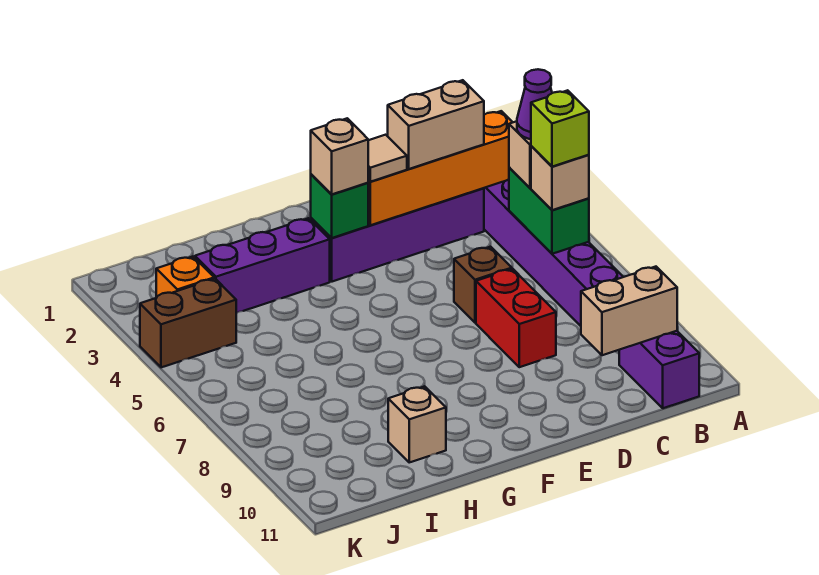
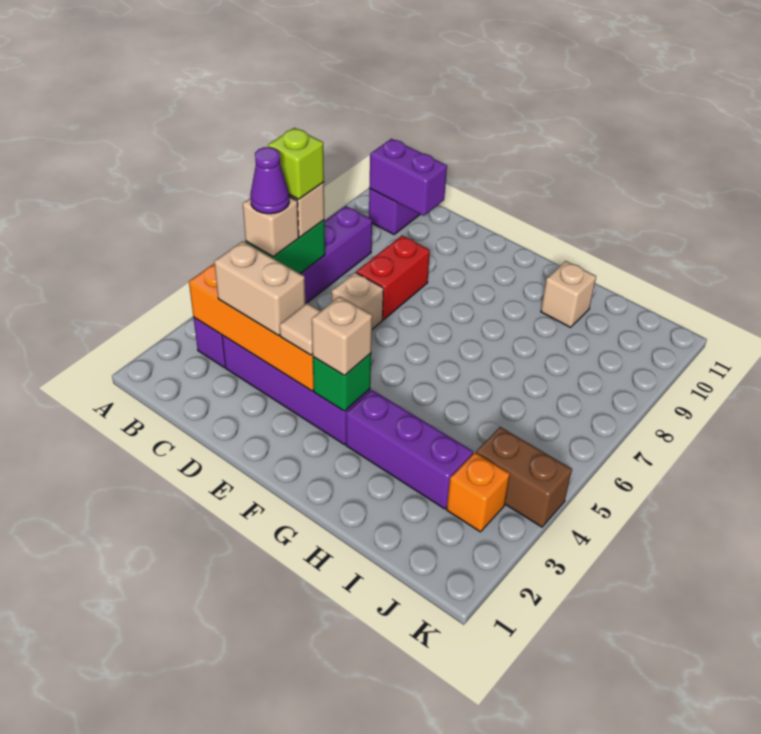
tan 1x2 brick [581,267,677,355] -> purple 1x2 brick [369,139,447,216]
brown 1x1 brick [454,247,512,323] -> tan 1x1 brick [332,272,383,329]

